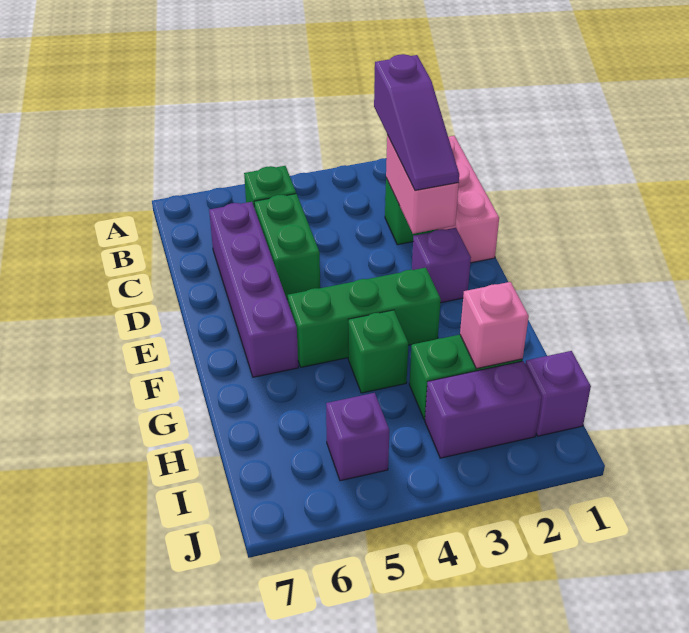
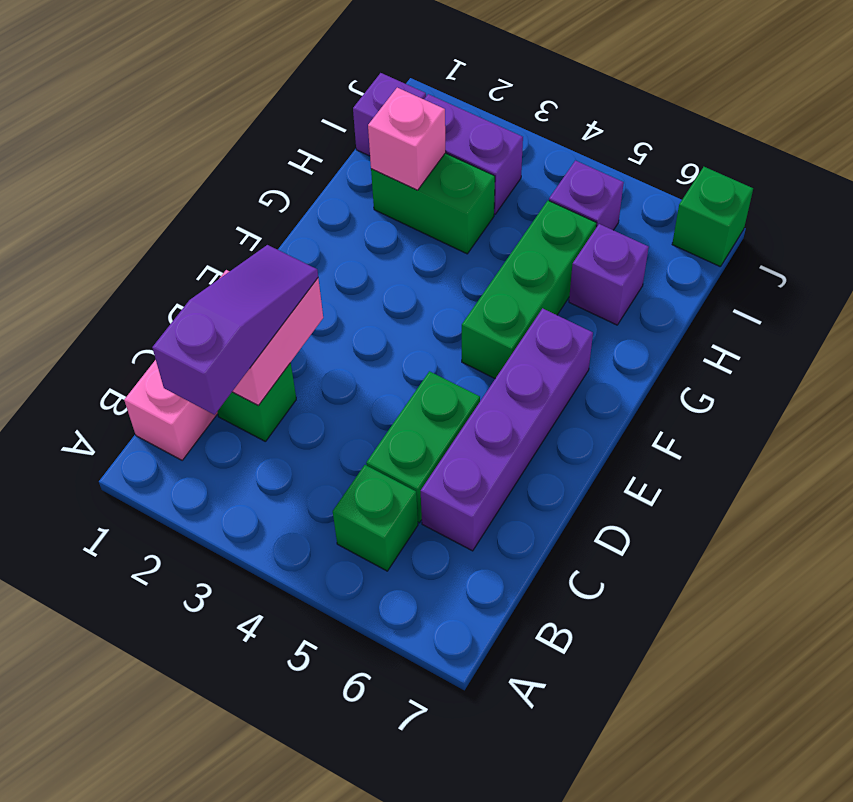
purple 1x1 brick [412,228,471,303] -> purple 1x1 brick moved to [569,224,649,325]
green 1x3 brick [288,268,441,367] -> green 1x3 brick turned to [462,201,596,378]
green 1x1 brick [348,310,408,393] -> green 1x1 brick moved to [672,167,753,267]

